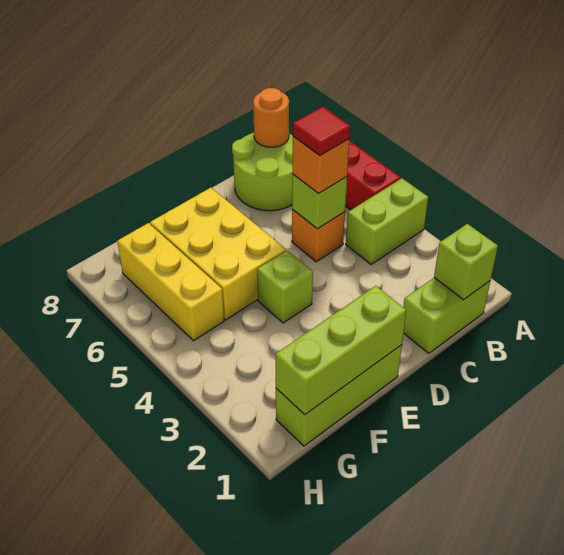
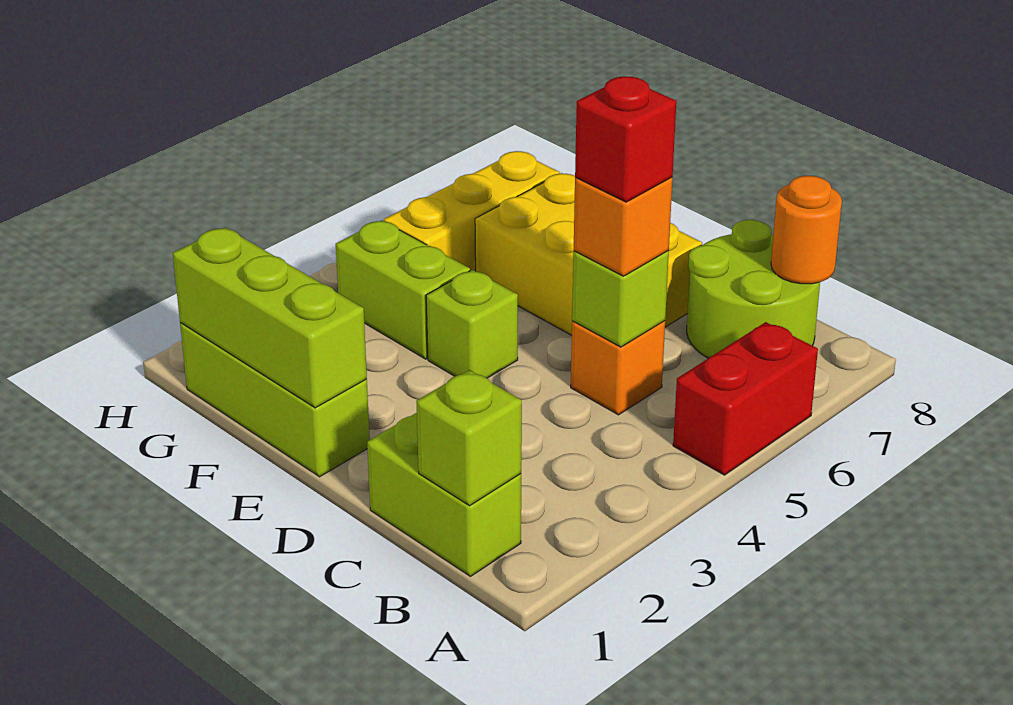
lime 1x2 brick [346,178,428,264] -> lime 1x2 brick moved to [336,220,470,359]
red 1x1 tile [293,107,350,156] -> red 1x1 brick [575,76,676,202]
yellow 2x3 brick [150,188,286,320] -> yellow 2x3 brick turned to [475,173,702,335]

